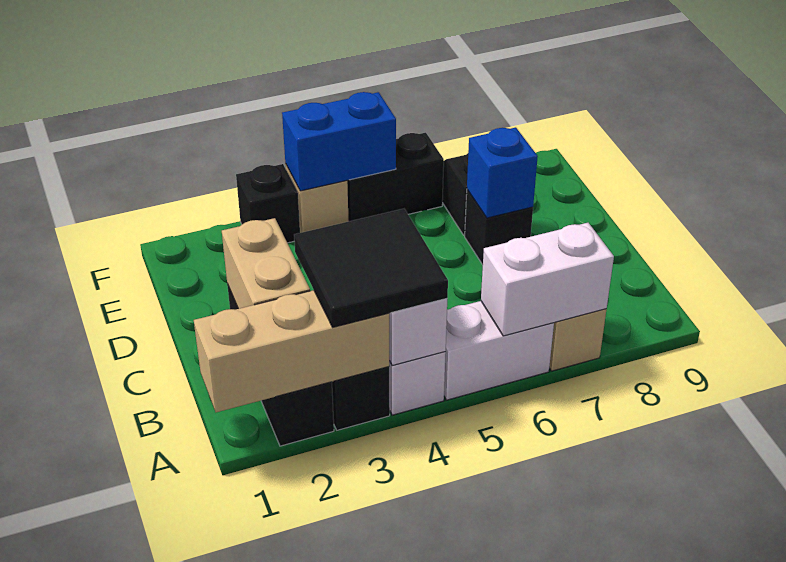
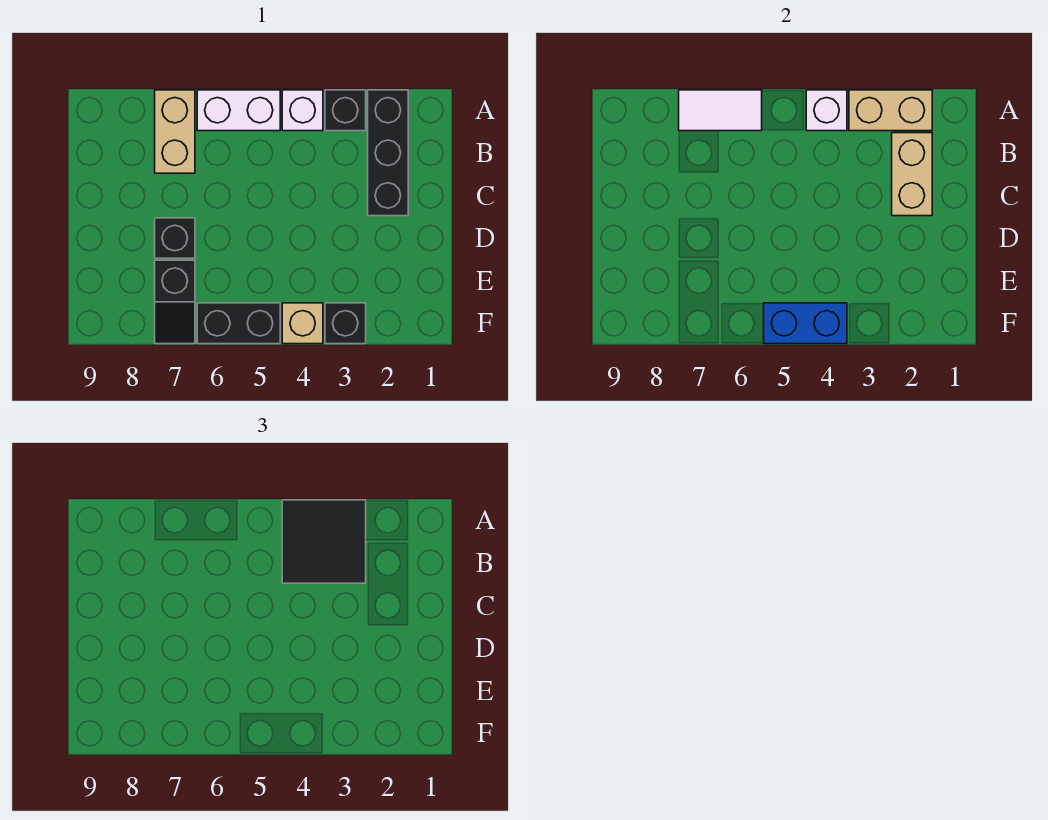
tan 1x3 brick [194,290,389,412] -> tan 1x2 brick [849,90,932,131]
white 1x2 brick [481,223,614,336] -> white 1x2 tile [679,90,762,131]
blue 1x1 brick [467,127,538,218] -> none

